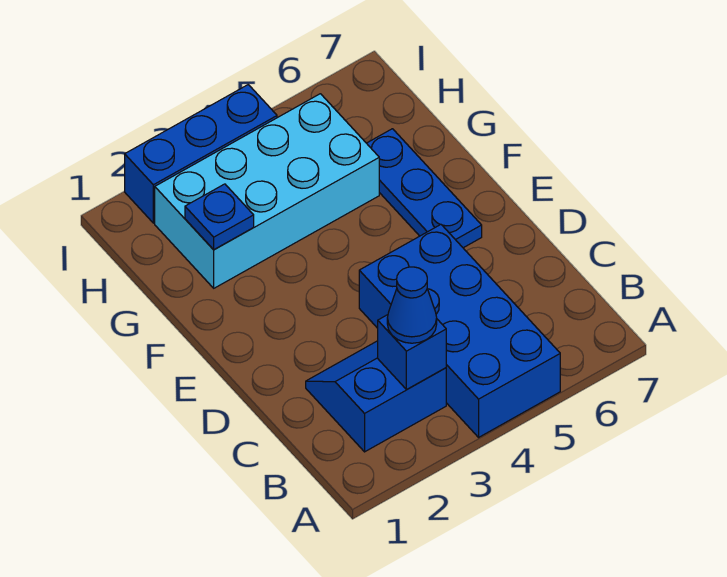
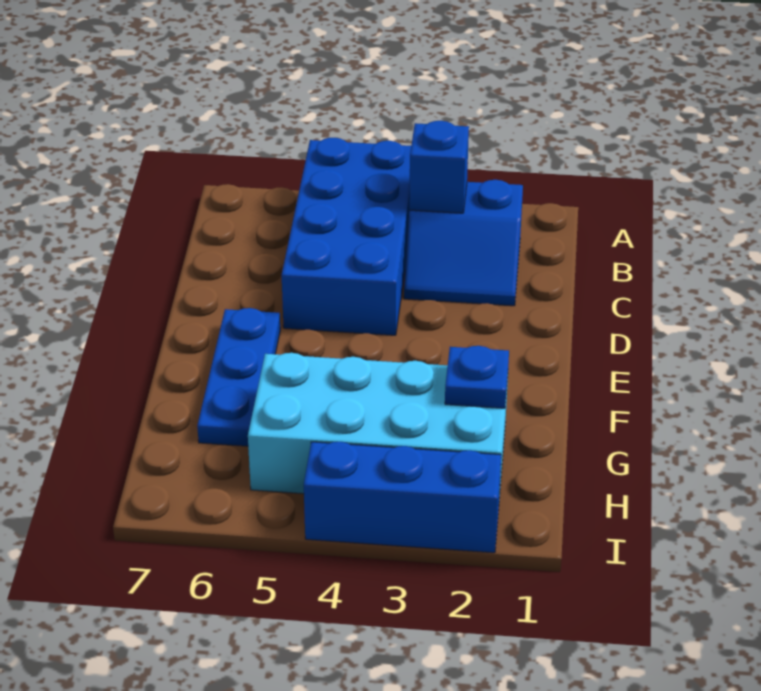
blue 1x1 cone [387,267,437,343] -> none

